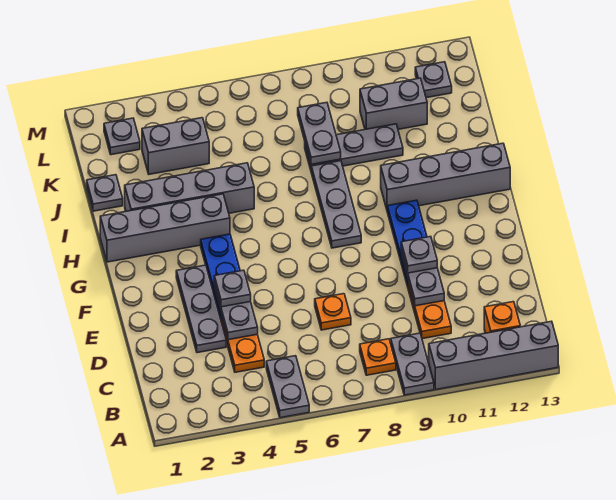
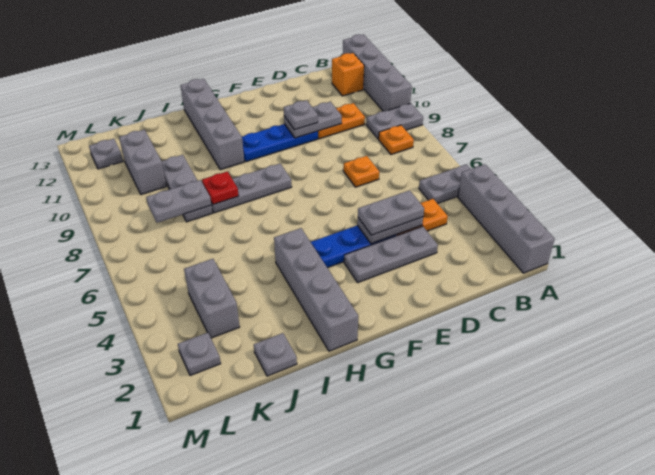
grey 1x1 plate [214,270,251,307] -> grey 1x2 plate [358,190,424,235]
grey 1x4 brick [125,163,254,213] -> grey 1x4 brick moved to [458,164,555,273]
none -> red 1x1 plate [202,172,239,205]

